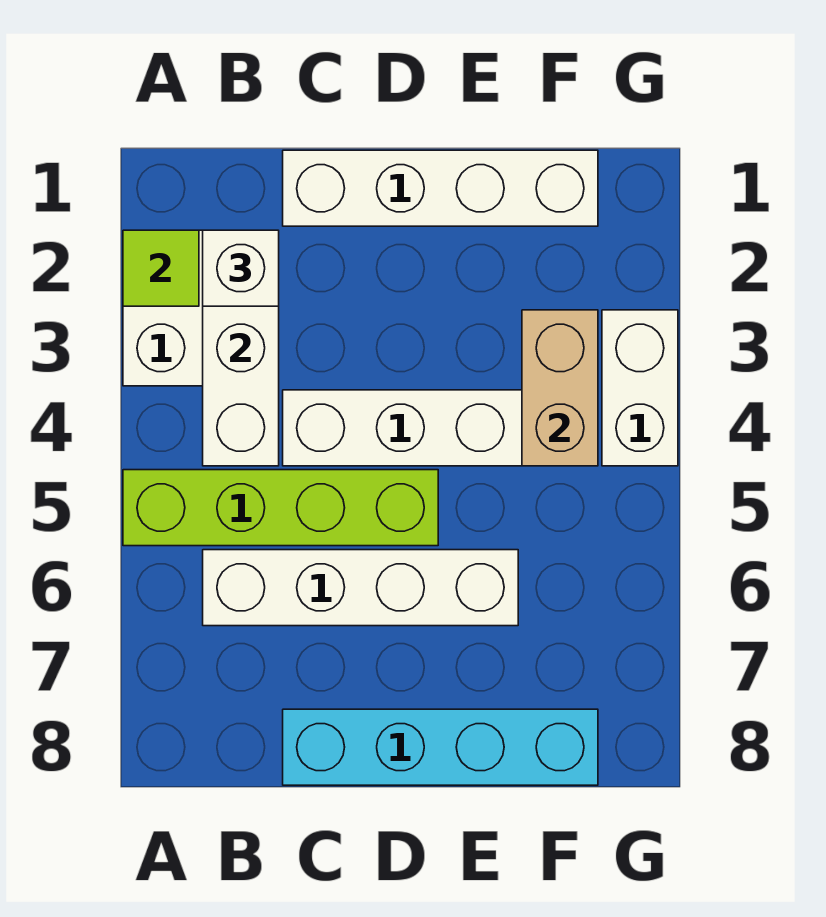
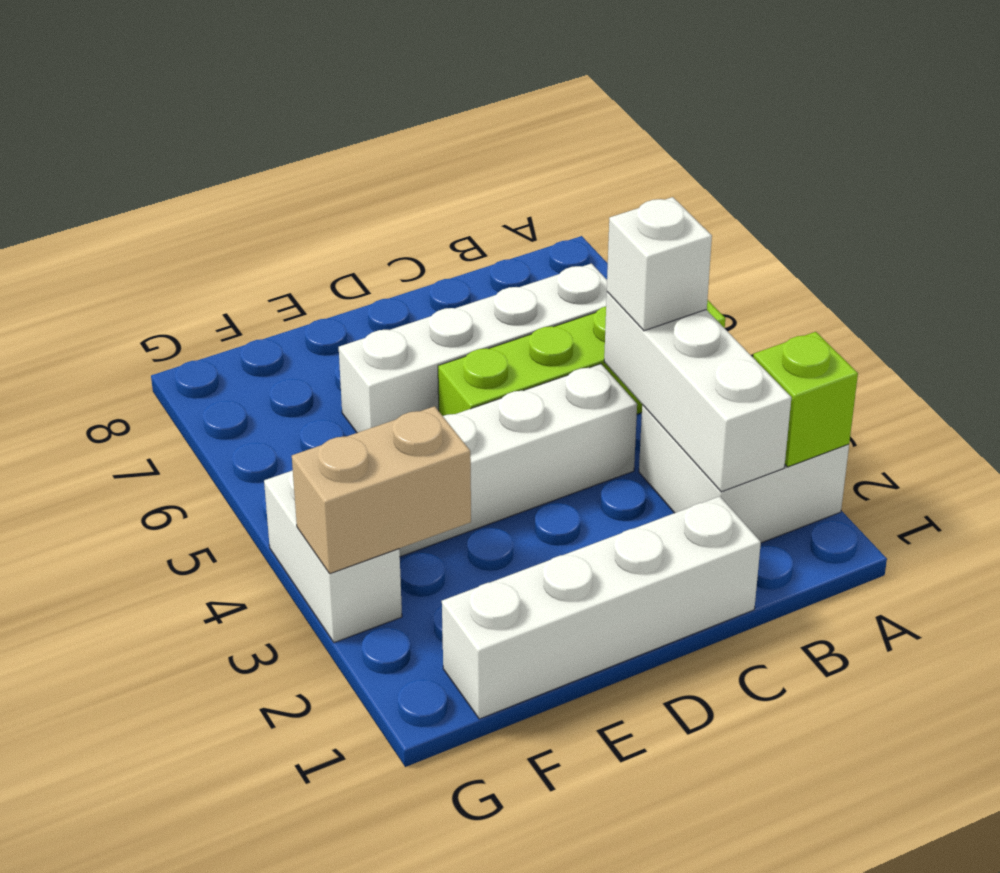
lime 1x1 tile [123,230,199,306] -> lime 1x1 brick [753,332,858,467]
white 1x1 brick [203,230,279,306] -> white 1x1 brick moved to [607,197,712,331]
cyan 1x4 brick [283,709,598,785] -> none
tan 1x2 brick [522,310,598,466] -> tan 1x2 brick turned to [292,406,471,574]

